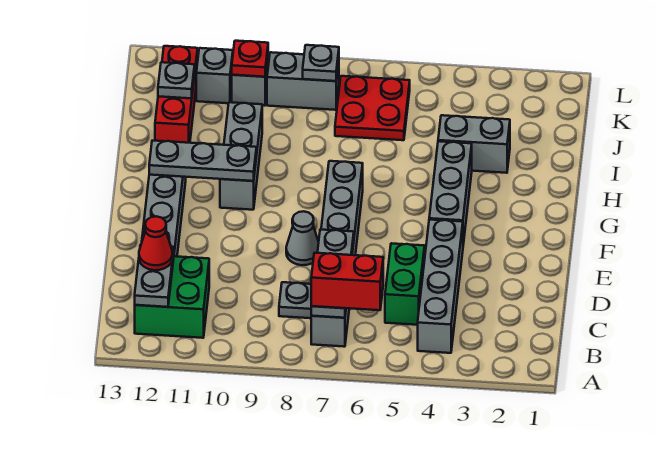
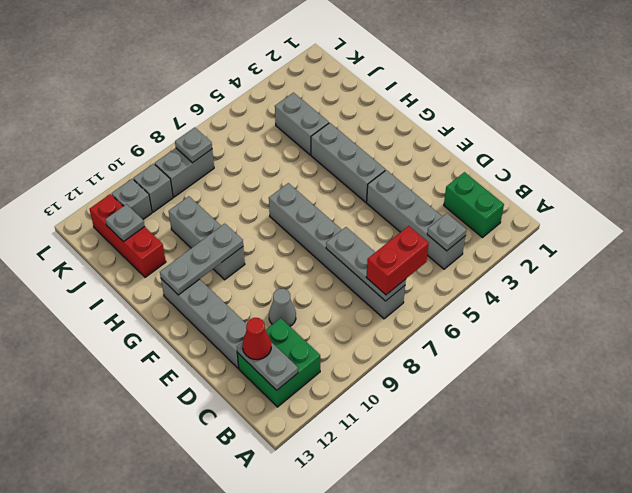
green 1x2 brick [385,243,425,325] -> green 1x2 brick moved to [444,172,504,237]
grey 1x1 plate [279,282,311,318] -> grey 1x1 plate moved to [427,213,466,251]
grey 1x1 cone [286,211,319,265] -> grey 1x1 cone moved to [269,289,296,326]
grey 1x2 brick [438,115,510,173] -> grey 1x2 brick turned to [275,93,329,155]
red 2x2 plate [335,76,410,140] -> none
red 1x1 plate [232,41,268,77] -> none

